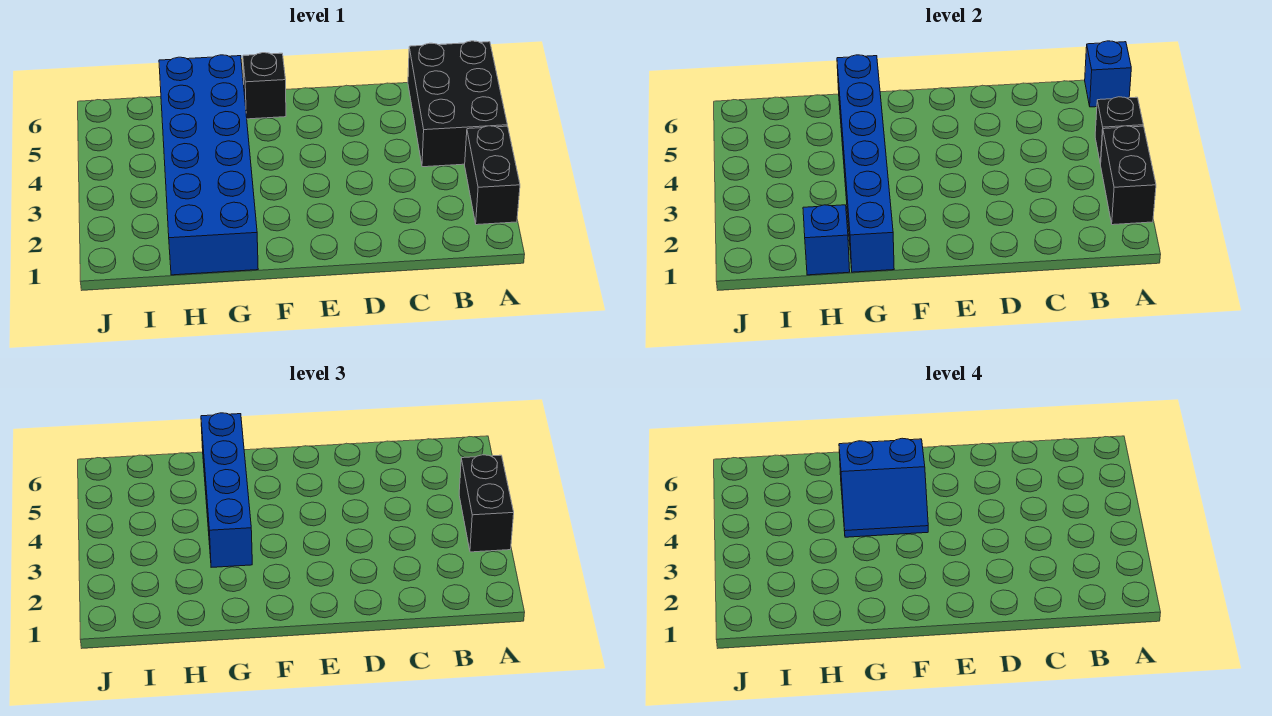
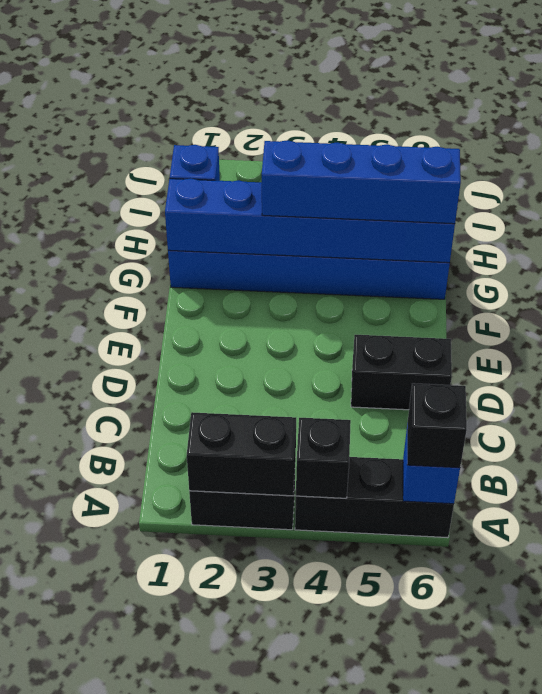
black 1x2 brick [459,455,514,552] -> black 1x2 brick moved to [351,335,452,410]
black 2x3 brick [408,41,507,167] -> black 1x3 brick [295,457,454,538]
blue 2x2 slope [839,438,928,537] -> none
black 1x1 brick [243,53,286,119] -> black 1x1 brick moved to [407,383,467,468]

